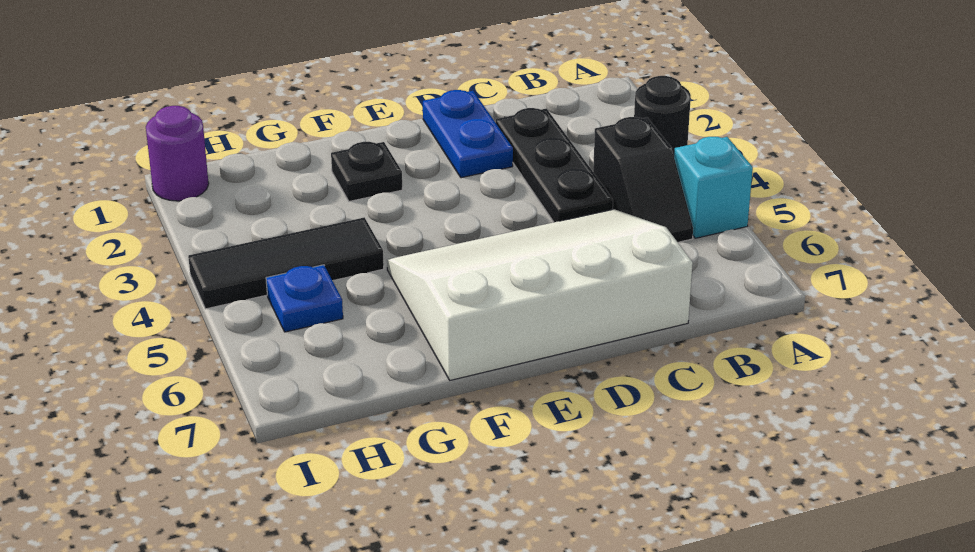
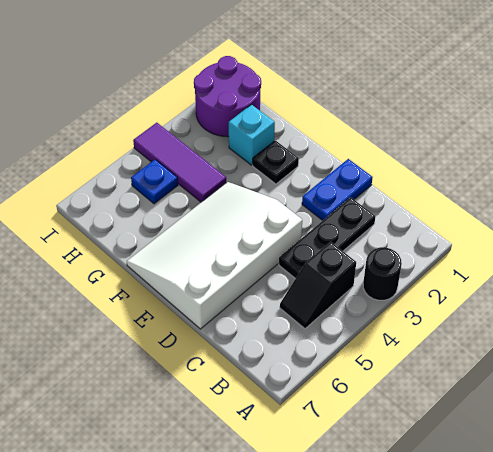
cyan 1x1 brick [674,137,753,238] -> cyan 1x1 brick moved to [229,105,275,165]
white 3x4 slope [387,209,693,380] -> white 3x4 slope turned to [127,182,302,329]
black 1x3 tile [188,217,384,309] -> purple 1x3 tile [133,123,226,202]
purple 1x1 round brick [146,106,209,201] -> purple 2x2 round brick [194,56,261,137]

